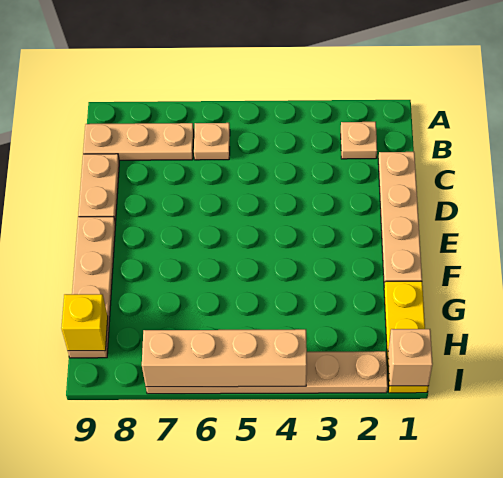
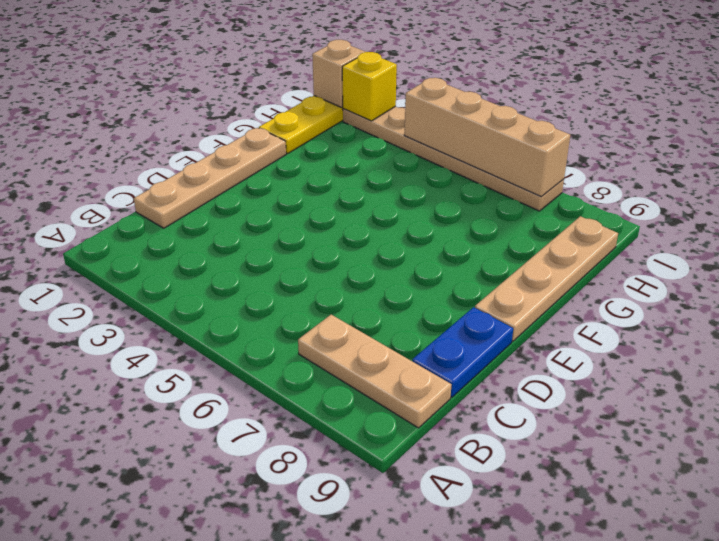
tan 1x1 plate [341,122,377,159] -> none
tan 1x1 plate [194,123,230,160] -> none
tan 1x2 plate [78,154,119,222] -> blue 1x2 plate [412,307,513,397]
yellow 1x1 brick [61,294,108,351] -> yellow 1x1 brick moved to [342,52,397,121]

